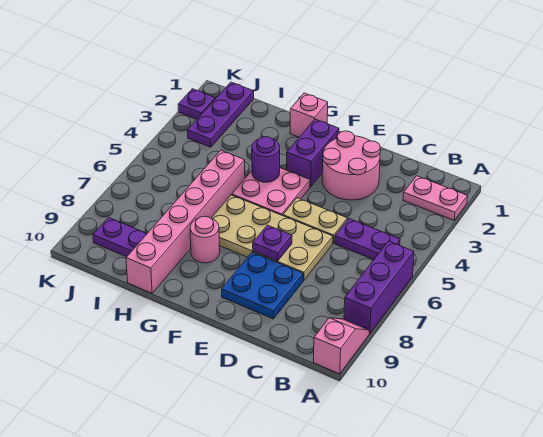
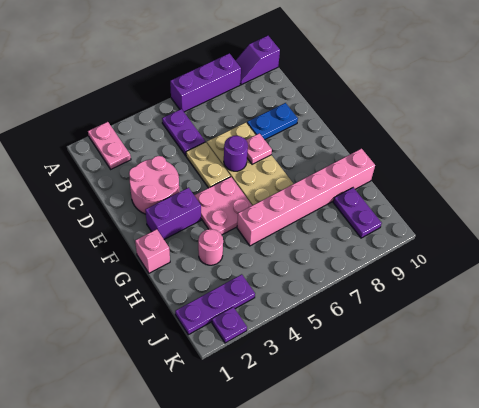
pink 1x2 slope [314,318,369,374] -> purple 1x2 slope [235,36,280,85]
blue 2x2 plate [222,252,303,319] -> blue 1x2 plate [247,103,298,140]
purple 1x1 plate [253,225,292,261] -> pink 1x1 plate [246,133,272,164]
purple 1x1 round brick [252,137,280,182] -> purple 1x1 round brick moved to [224,136,248,171]
pink 1x1 round brick [190,216,220,263] -> pink 1x1 round brick moved to [198,229,223,265]

